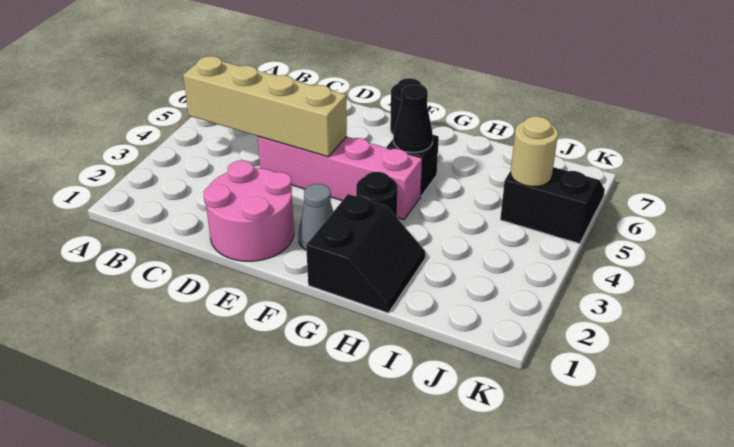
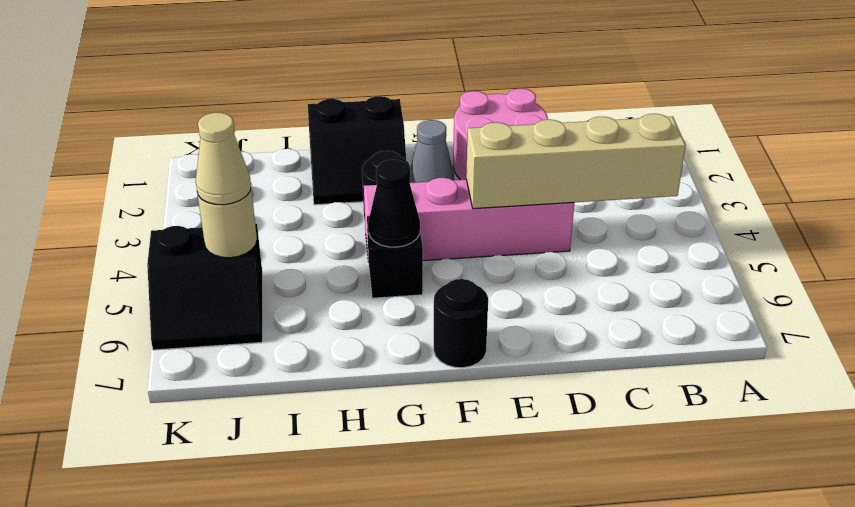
black 2x2 slope [306,194,425,313] -> black 2x2 slope turned to [308,96,406,205]
none -> tan 1x1 cone [196,113,251,205]

